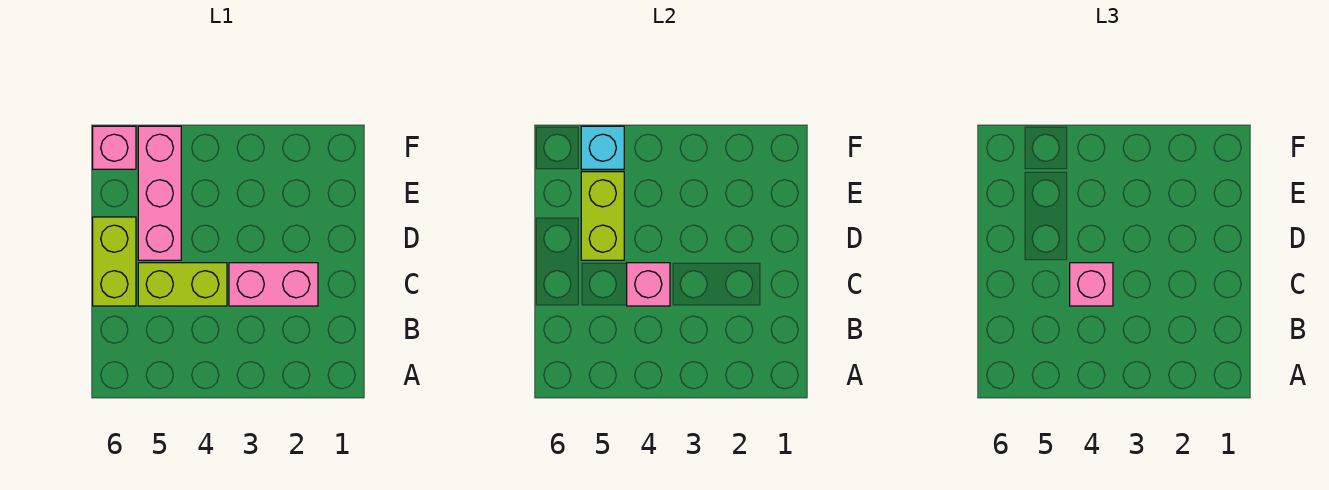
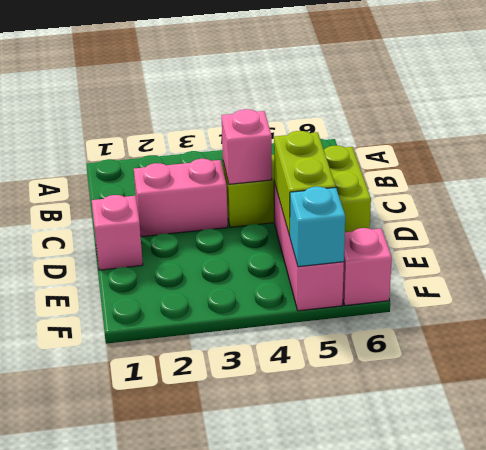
pink 1x1 brick [1070,263,1113,306] -> pink 1x1 brick moved to [92,195,143,270]

